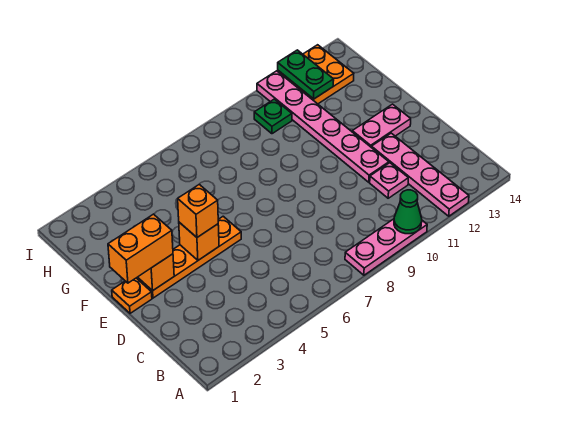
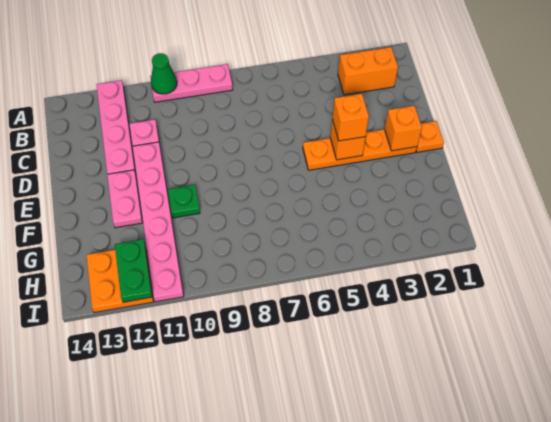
orange 1x2 brick [108,214,173,283] -> orange 1x2 brick moved to [338,47,398,95]
pink 1x2 plate [352,104,411,147] -> pink 1x2 plate turned to [107,170,142,228]
green 1x1 plate [254,99,292,134] -> green 1x1 plate moved to [168,185,200,218]

